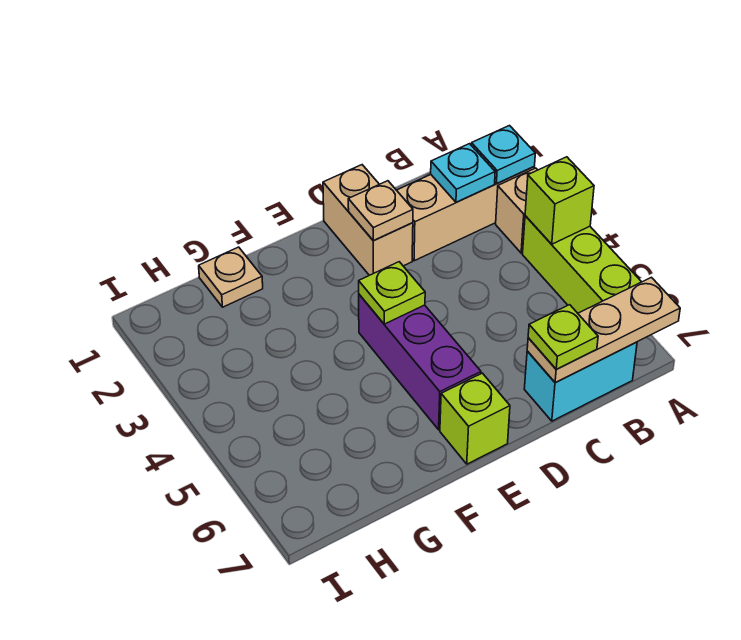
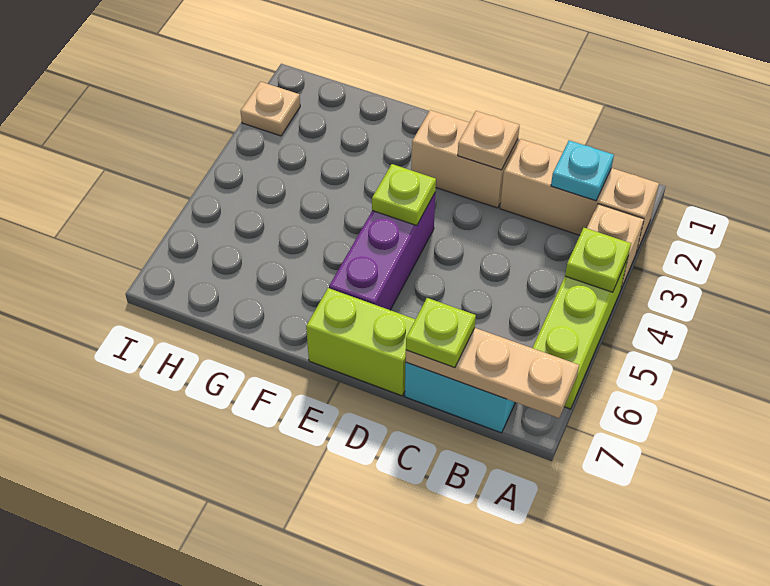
cyan 1x1 plate [471,126,535,183] -> none
lime 1x1 brick [525,157,594,244] -> lime 1x1 plate [565,228,631,292]
tan 1x2 brick [323,165,413,275] -> tan 1x2 brick turned to [411,110,518,208]
lime 1x1 brick [440,373,510,464] -> lime 1x2 brick [306,288,415,396]
tan 1x1 plate [199,247,263,307] -> tan 1x1 plate moved to [241,82,300,136]

